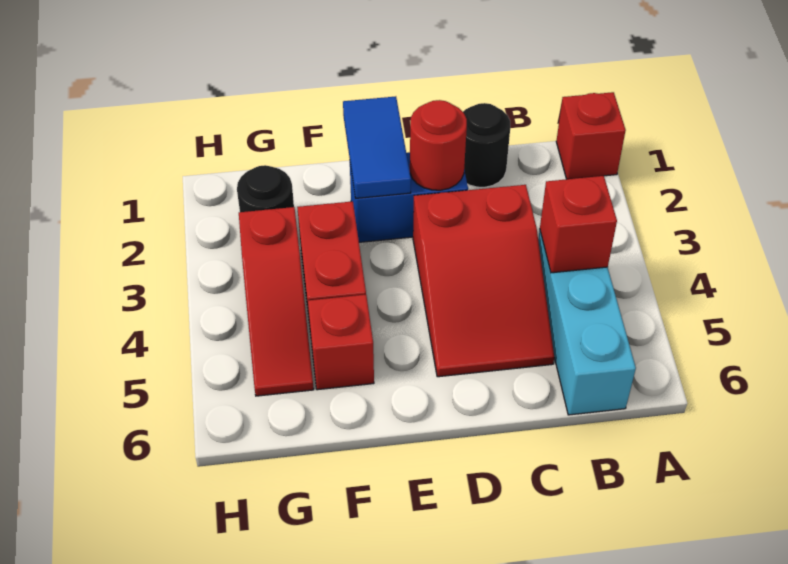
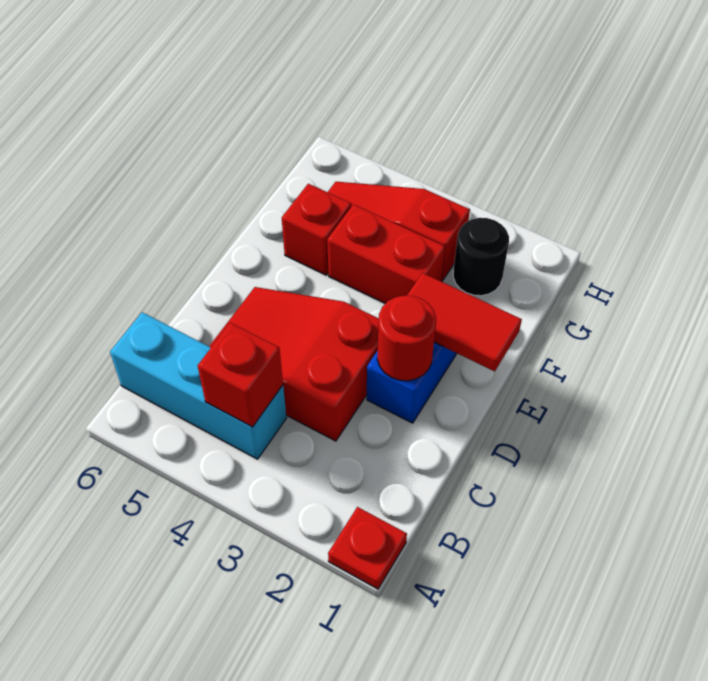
red 1x1 brick [556,92,626,179] -> red 1x1 plate [328,507,407,589]
black 1x1 round brick [463,103,510,187] -> none
blue 1x2 tile [343,96,411,199] -> red 1x2 tile [407,273,522,371]

